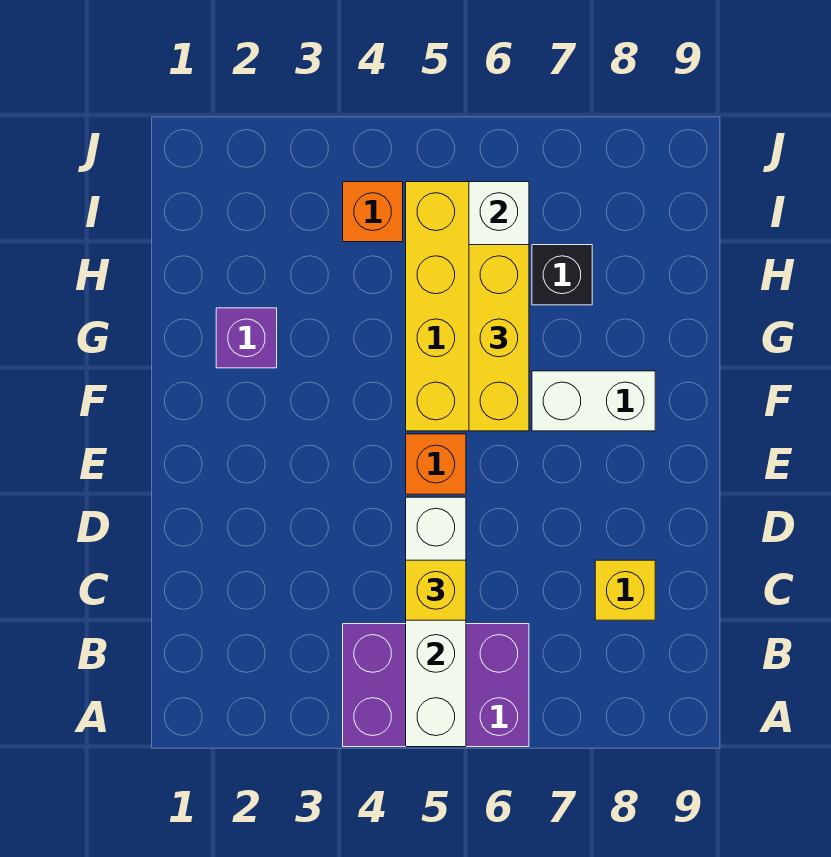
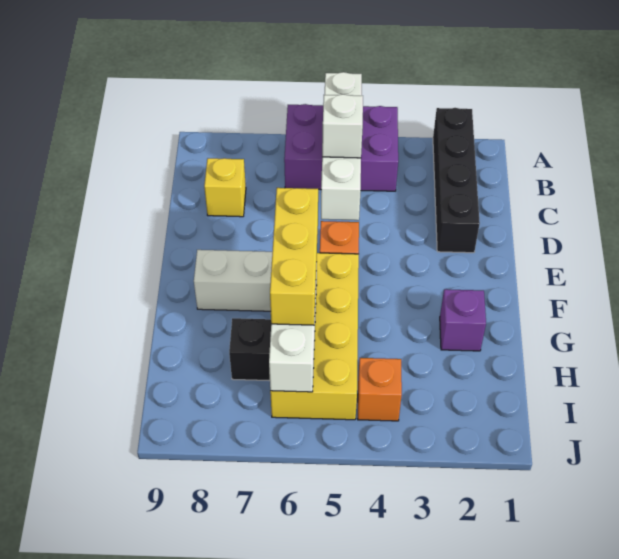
none -> black 1x4 brick [433,108,480,253]
yellow 1x1 brick [406,560,466,620] -> white 1x1 brick [322,94,363,158]

